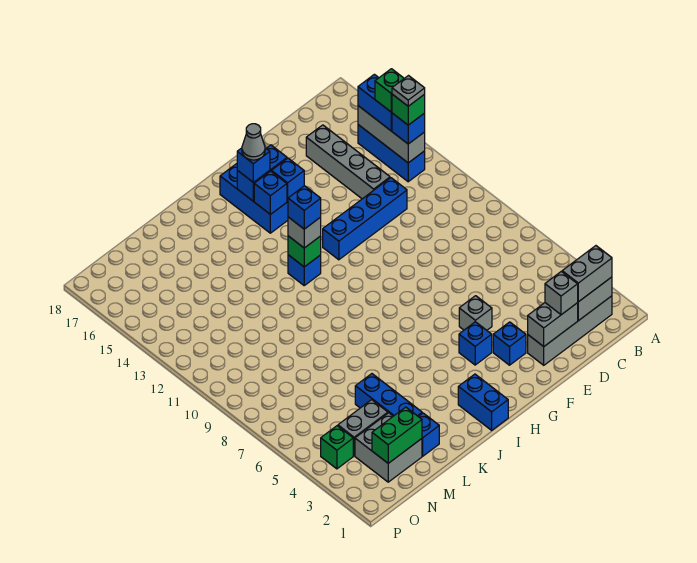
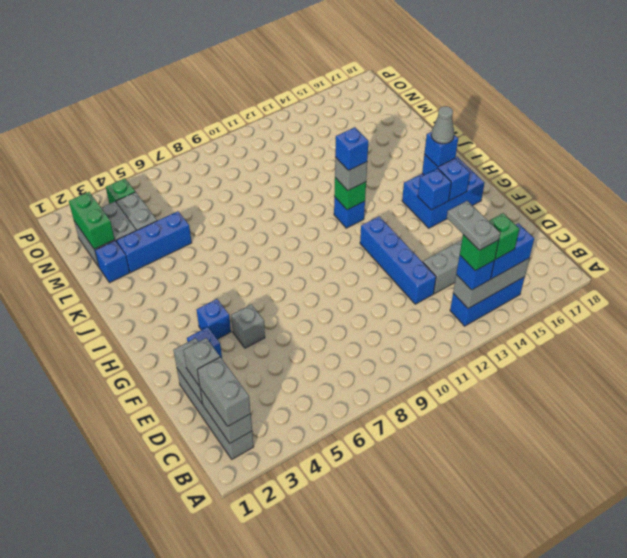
grey 1x1 plate [392,76,425,106] -> grey 1x2 plate [447,201,500,250]
blue 1x1 brick [254,171,287,215] -> none
blue 1x2 brick [458,374,508,430] -> none

